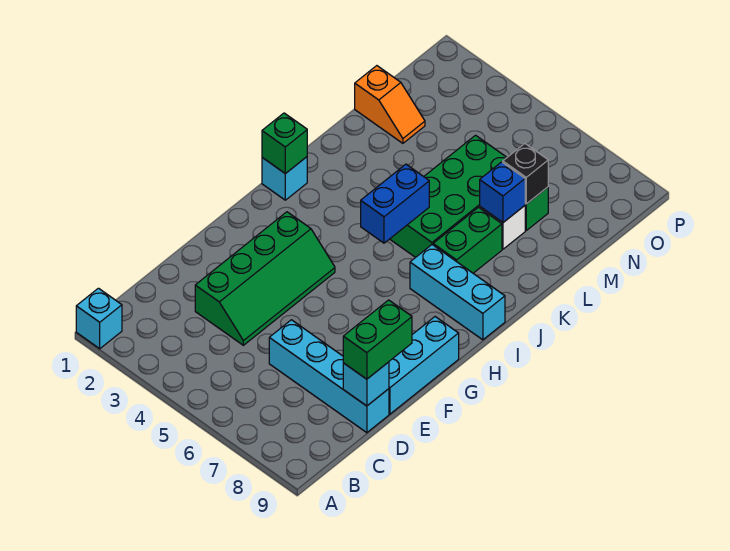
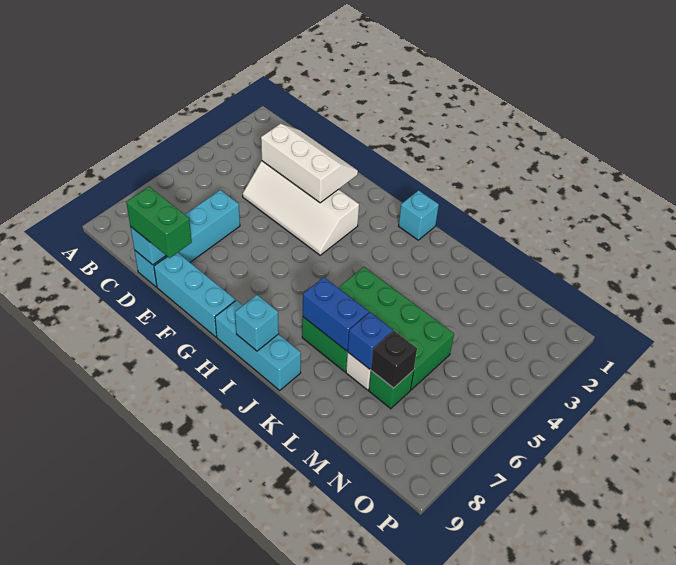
cyan 1x1 brick [76,288,122,349] -> cyan 1x1 brick moved to [235,295,279,351]
none -> white 2x3 slope [261,124,358,203]
green 2x4 slope [195,212,335,345] -> white 2x4 slope [243,161,359,255]
green 1x1 brick [262,113,307,174] -> none
blue 1x2 brick [361,164,429,243] -> blue 1x2 brick moved to [303,277,369,351]
cyan 1x3 brick [410,245,505,340] -> cyan 1x3 brick turned to [215,300,301,390]
orange 1x2 slope [355,66,425,143] -> none

